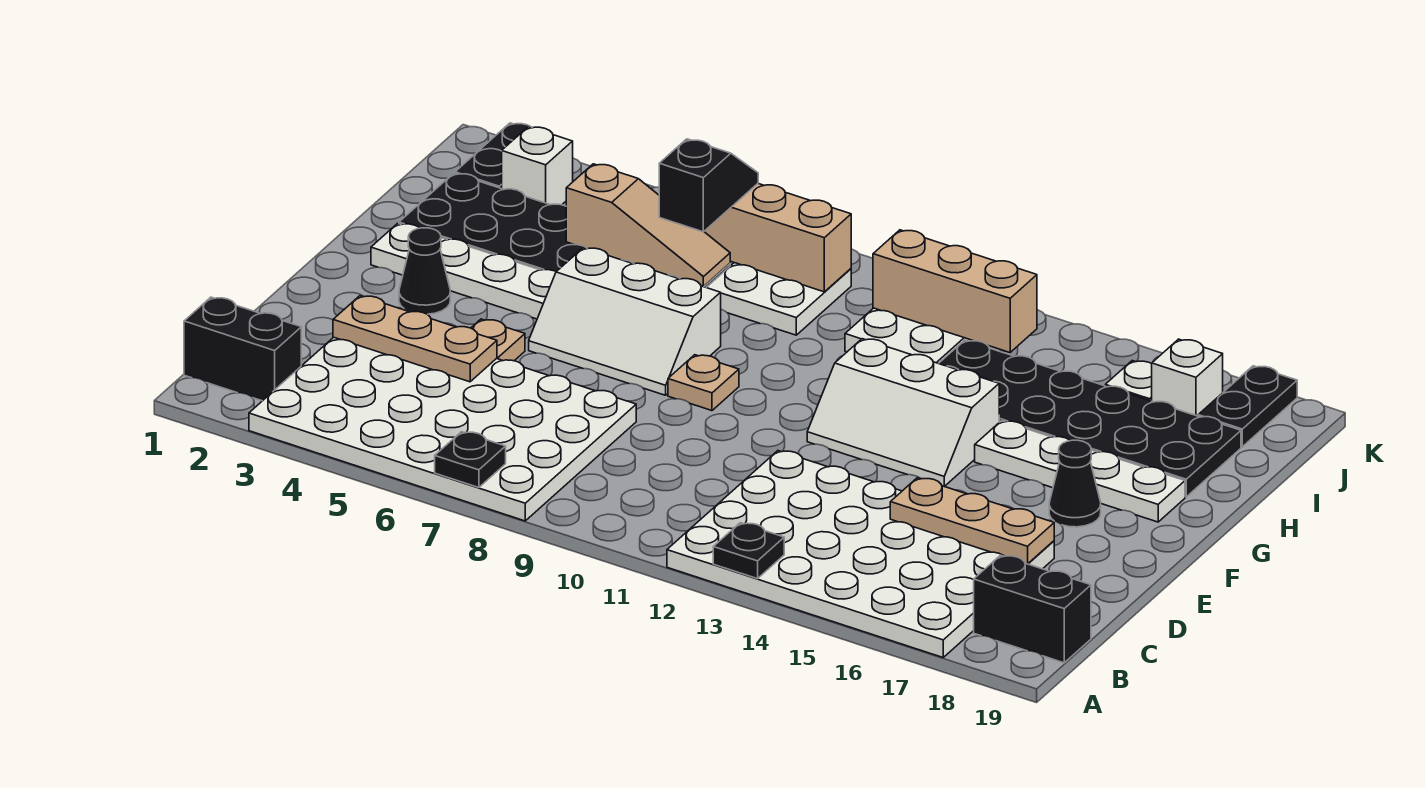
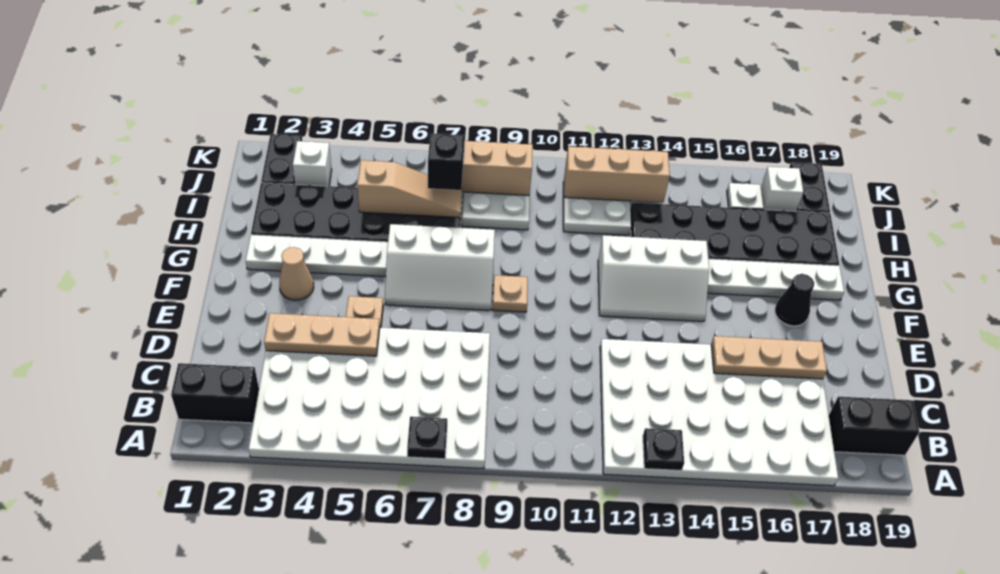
black 1x1 cone [399,228,450,314] -> tan 1x1 cone [279,247,314,300]

